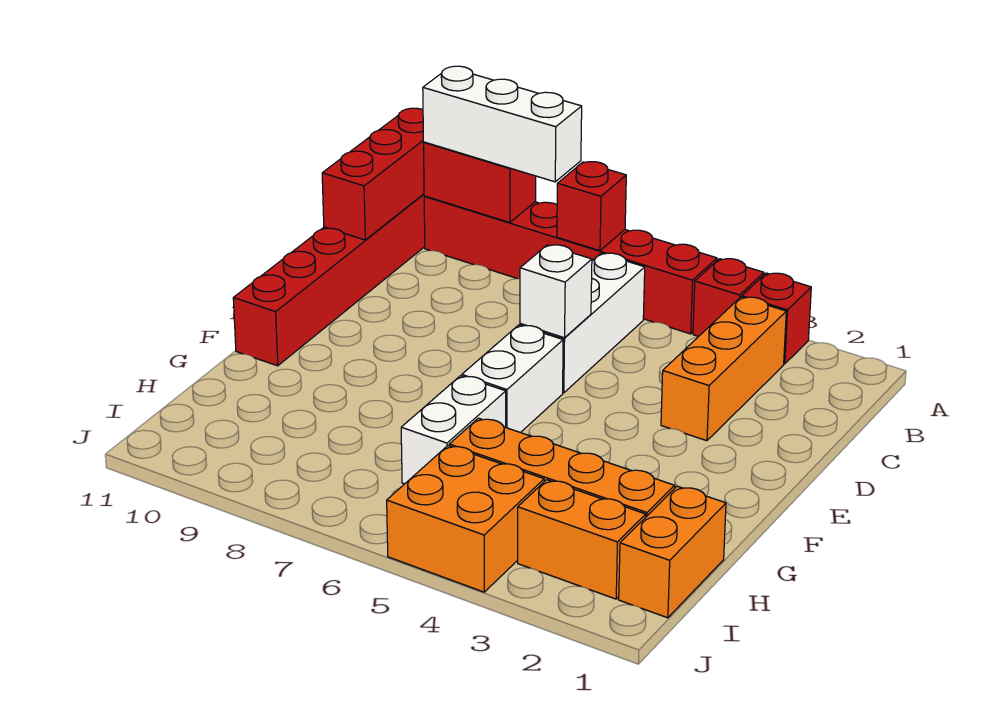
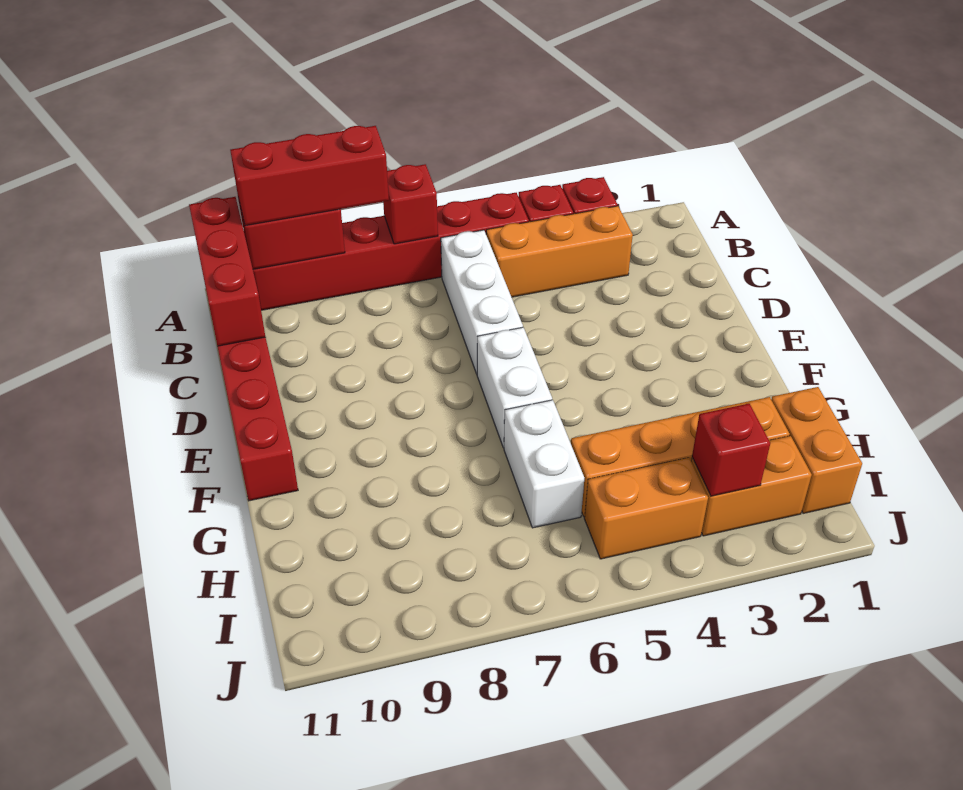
white 1x3 brick [423,66,582,182] -> red 1x3 brick [230,126,389,226]
orange 1x3 brick [661,297,786,441] -> orange 1x3 brick turned to [486,206,633,297]
white 1x1 brick [520,245,592,338] -> none
none -> red 1x1 brick [692,404,770,496]
orange 2x2 brick [387,445,544,592] -> orange 1x2 brick [584,458,708,559]

